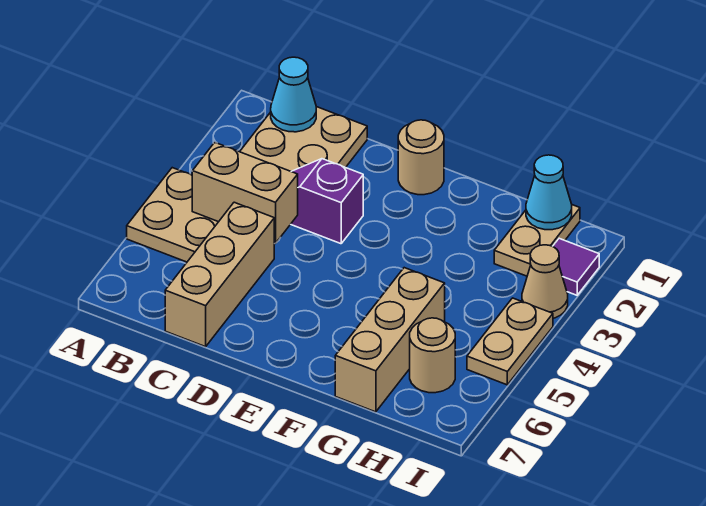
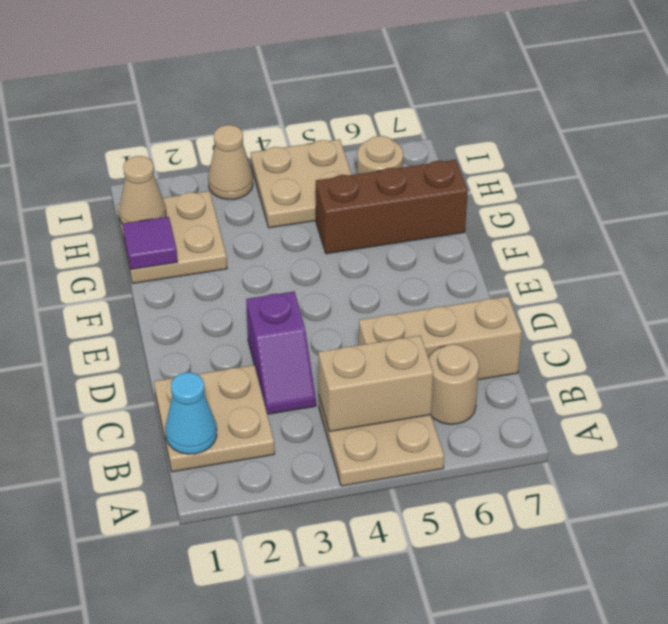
tan 1x2 brick [192,143,298,243] -> tan 1x2 brick turned to [318,335,433,432]
tan 1x1 round brick [398,120,444,195] -> tan 1x1 round brick moved to [429,344,479,424]
tan 1x3 brick [335,268,445,412] -> brown 1x3 brick [316,160,468,254]
tan 1x2 plate [494,205,580,276] -> tan 2x2 plate [117,191,227,283]
cyan 1x1 cone [526,155,572,230] -> tan 1x1 cone [119,156,166,224]
purple 1x1 tile [553,238,599,295] -> purple 1x1 tile moved to [123,217,177,269]
tan 1x2 plate [467,298,553,385] -> tan 2x2 plate [251,139,352,228]

